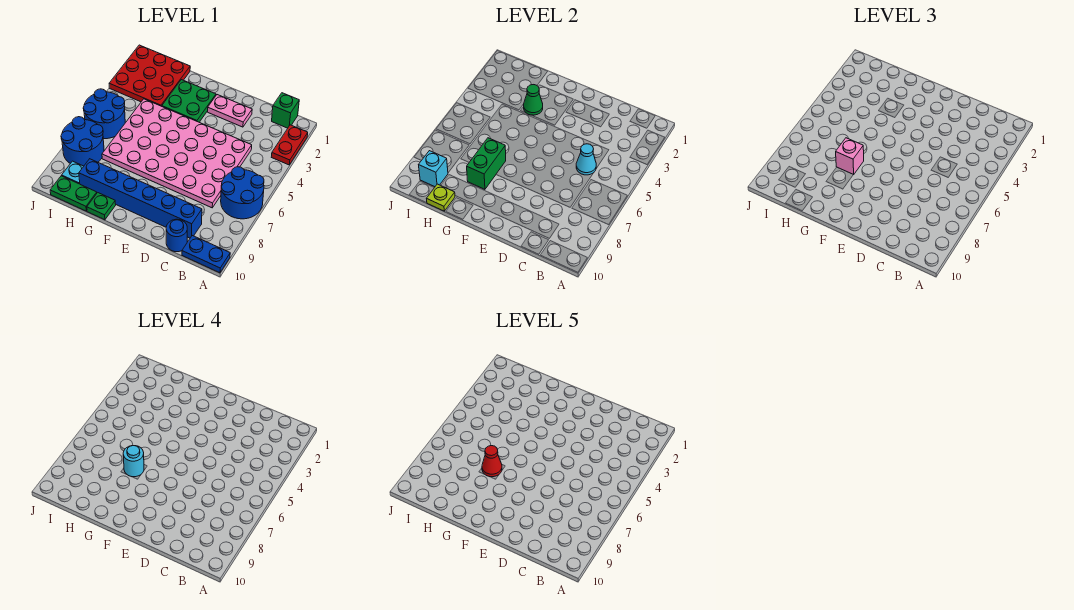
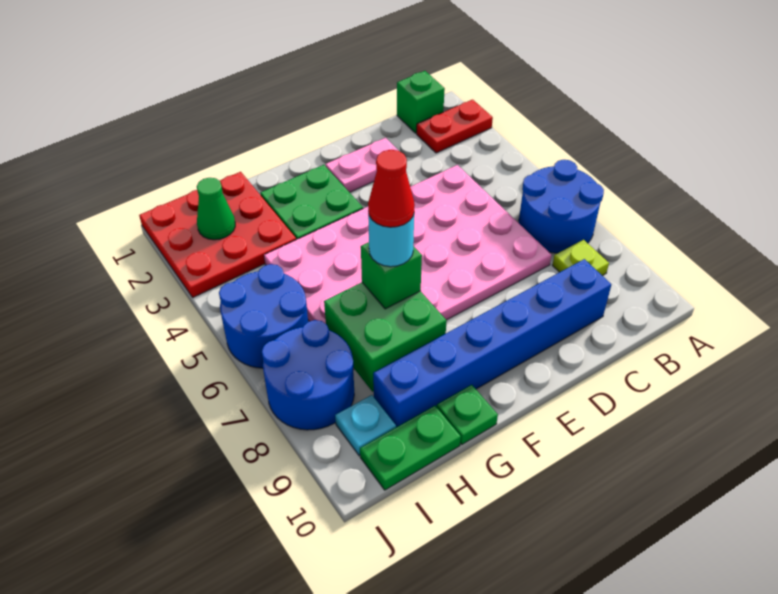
red 1x2 plate [272,125,308,165] -> red 1x2 plate turned to [417,100,493,153]
blue 1x2 plate [182,236,230,273] -> none
cyan 1x1 cone [576,144,596,175] -> none
blue 1x1 round brick [166,219,187,252] -> none
green 1x1 cone [524,85,543,115] -> green 1x1 cone moved to [197,178,235,240]
green 1x2 brick [467,138,506,189] -> green 2x2 brick [324,283,447,392]
pink 1x1 brick [836,138,864,175] -> green 1x1 brick [361,242,422,309]
lime 1x1 plate [427,184,455,211] -> lime 1x1 plate moved to [552,240,609,276]
cyan 1x1 brick [419,151,448,187] -> none

